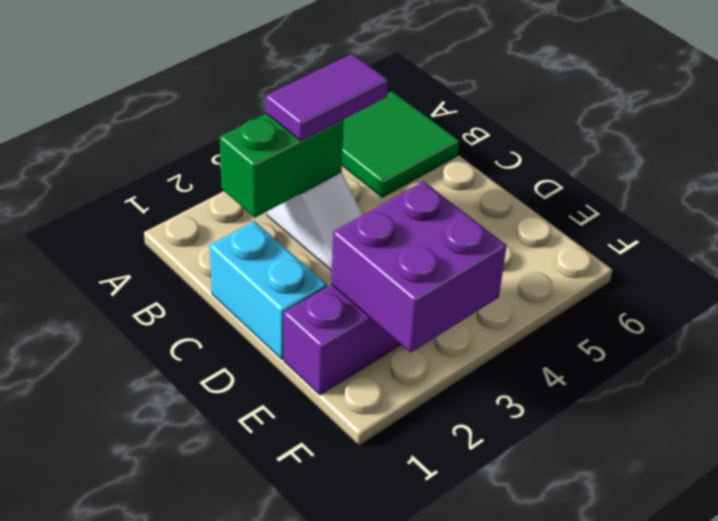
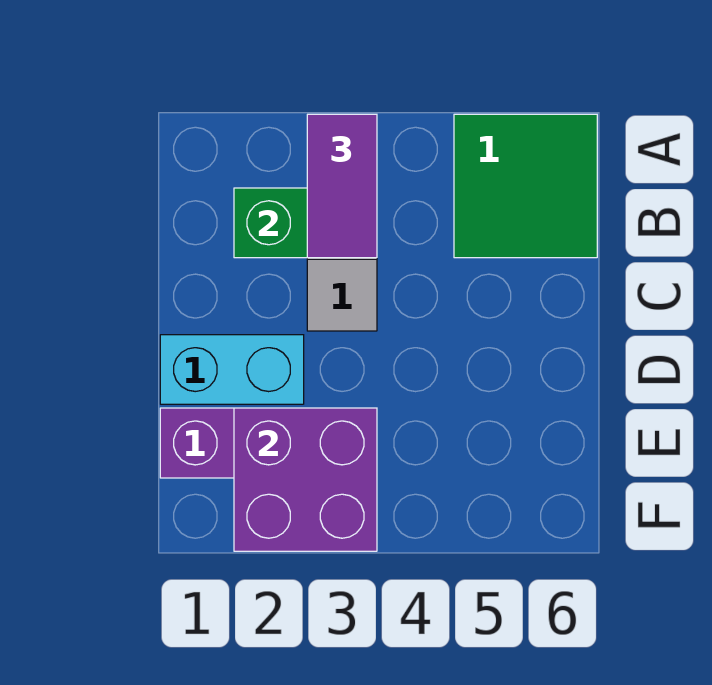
purple 1x2 tile [266,54,388,141] -> purple 1x2 tile turned to [307,114,377,258]
cyan 1x2 brick [210,221,327,359] -> cyan 1x2 brick turned to [160,335,304,404]

